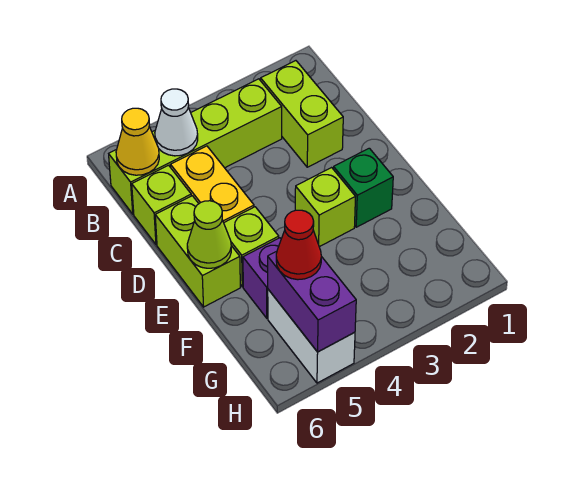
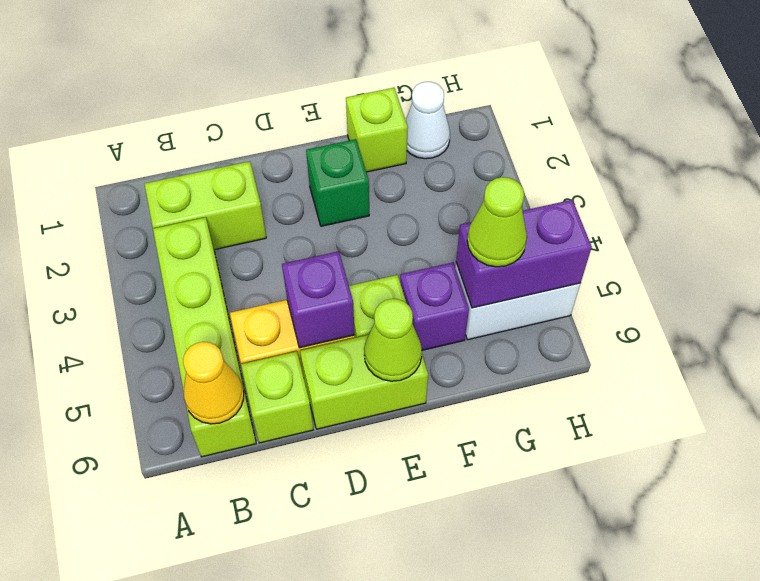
white 1x1 cone [155,89,198,156] -> white 1x1 cone moved to [406,82,450,159]
none -> purple 1x1 brick [282,251,355,348]
lime 1x1 brick [295,168,355,247] -> lime 1x1 brick moved to [346,88,408,172]
red 1x1 cone [276,210,321,280] -> lime 1x1 cone [467,177,527,267]

